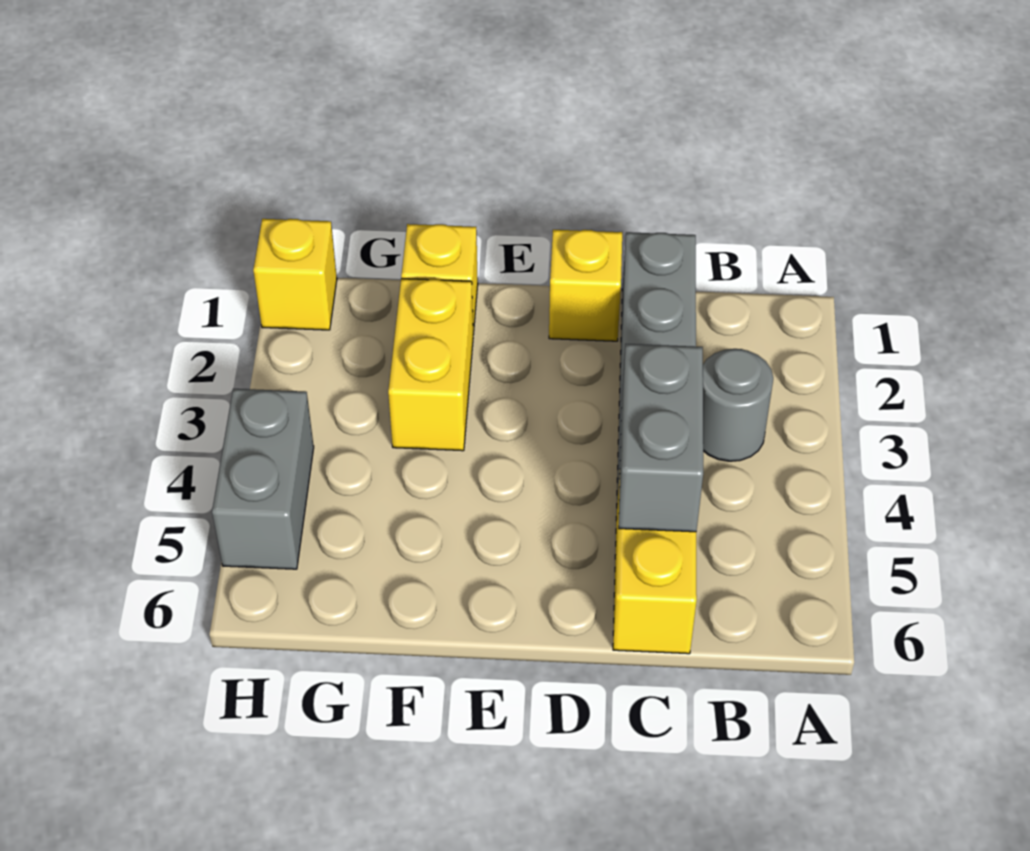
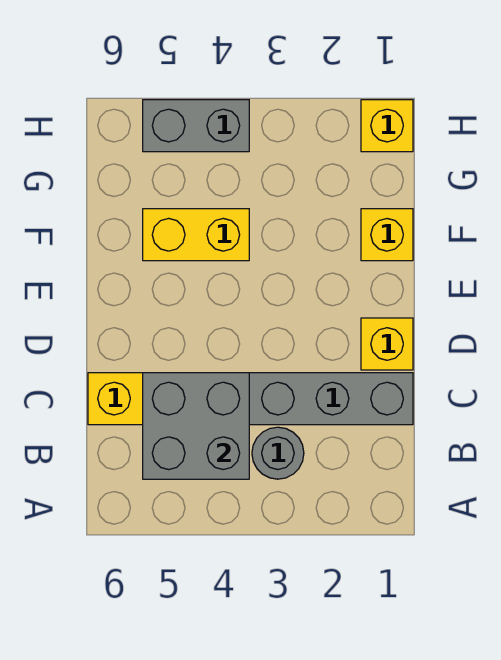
grey 1x2 brick [618,344,703,532] -> grey 2x2 brick [143,373,249,479]
yellow 1x2 brick [388,279,473,451] -> yellow 1x2 brick moved to [143,209,249,261]

